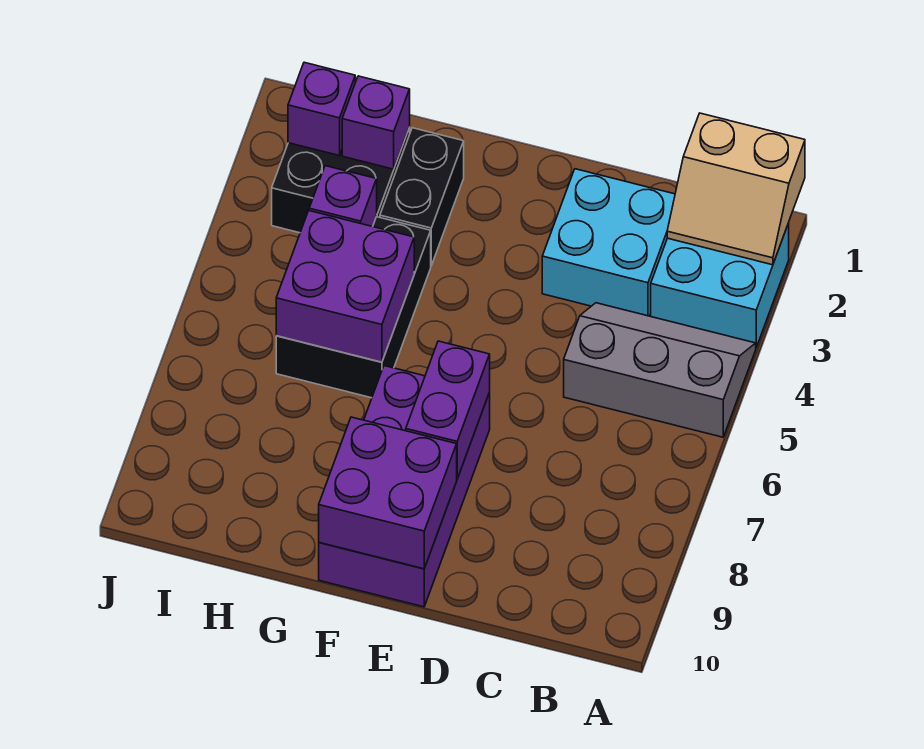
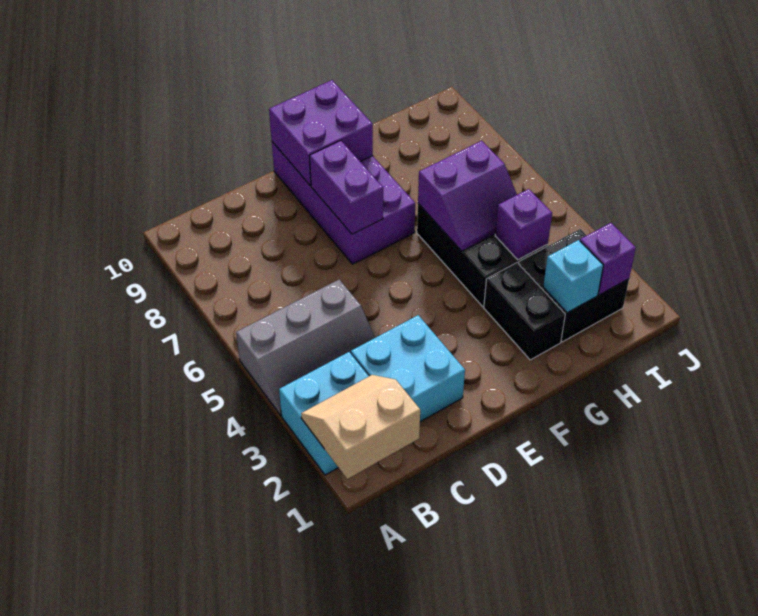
purple 2x2 brick [276,211,414,362] -> purple 2x2 slope [418,141,517,251]
purple 1x1 brick [342,76,410,169] -> cyan 1x1 brick [543,240,603,313]

